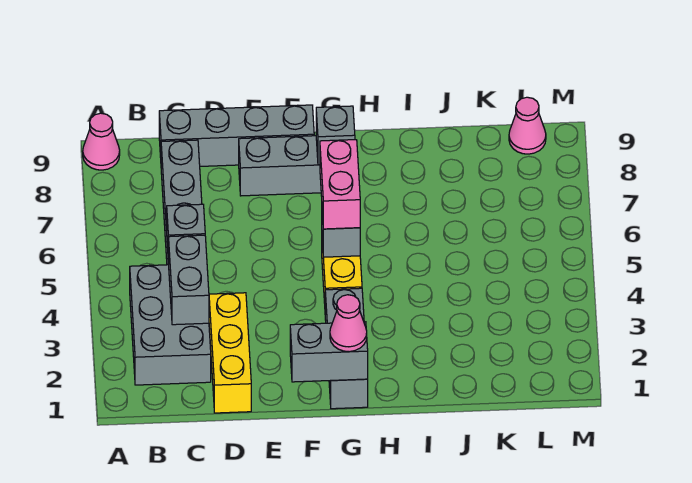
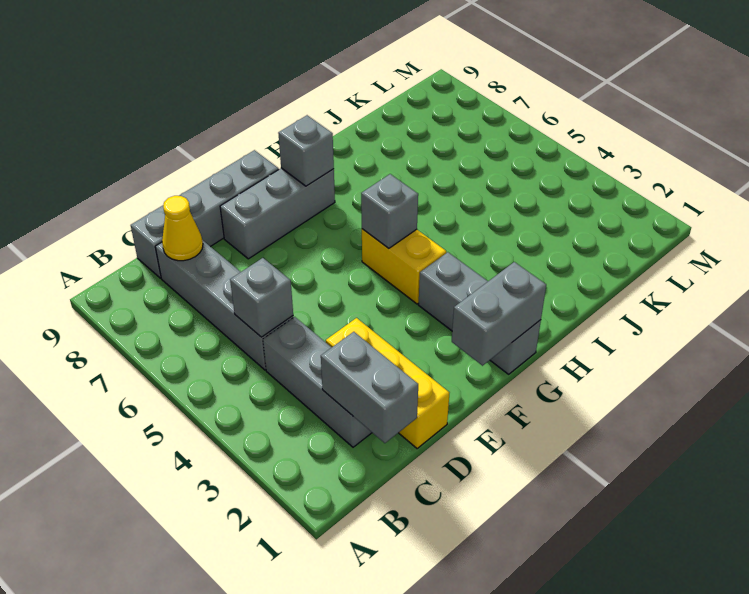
pink 1x1 cone [83,113,120,170] -> none
grey 2x3 brick [130,265,211,385] -> grey 1x3 brick [263,317,372,447]
grey 1x2 brick [168,235,209,325] -> grey 1x2 brick moved to [321,332,418,443]
none -> yellow 1x1 cone [162,196,203,261]
pink 1x1 cone [330,295,367,352] -> none
pink 1x2 brick [320,140,360,229] -> none
pink 1x1 cone [509,97,546,154] -> none

